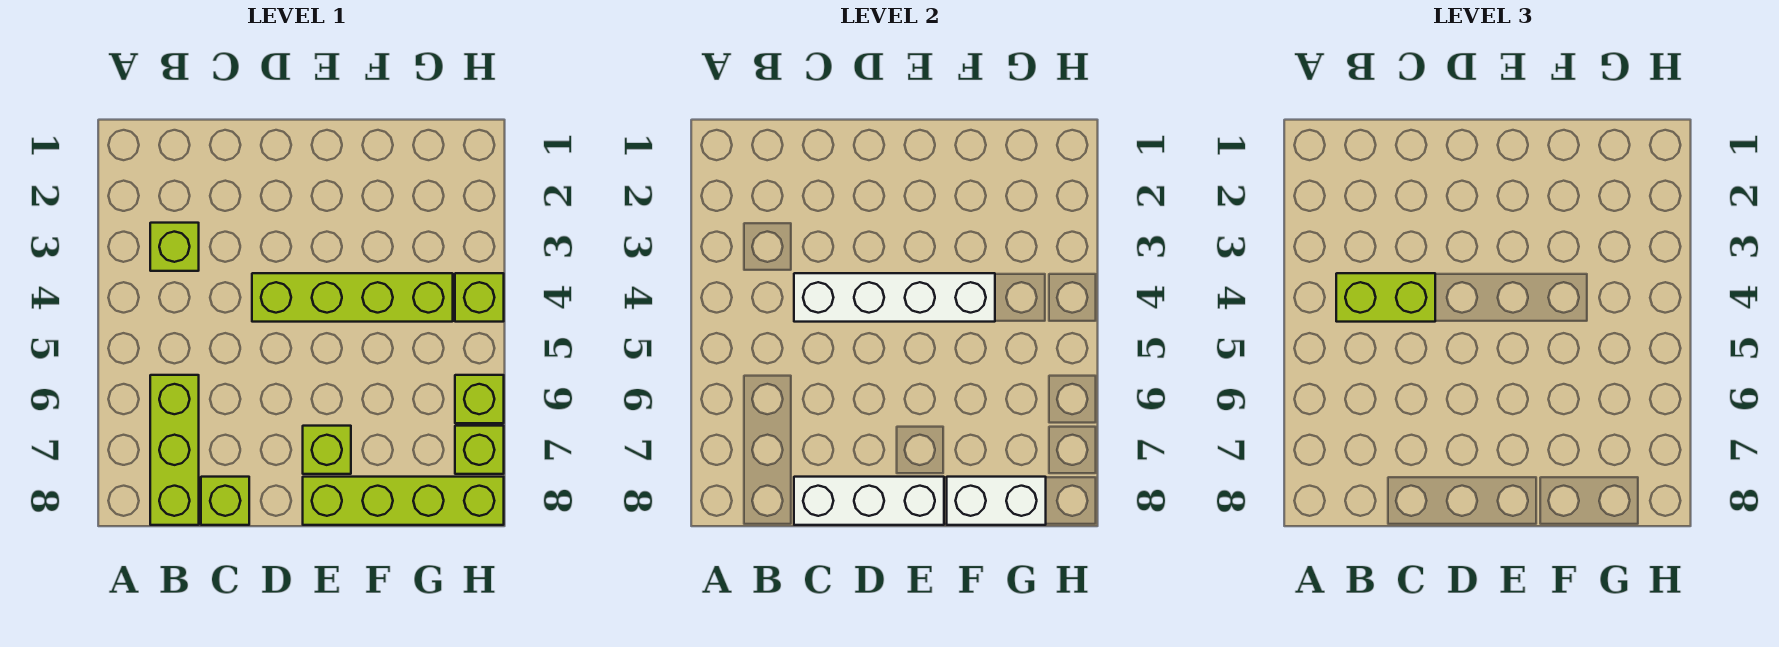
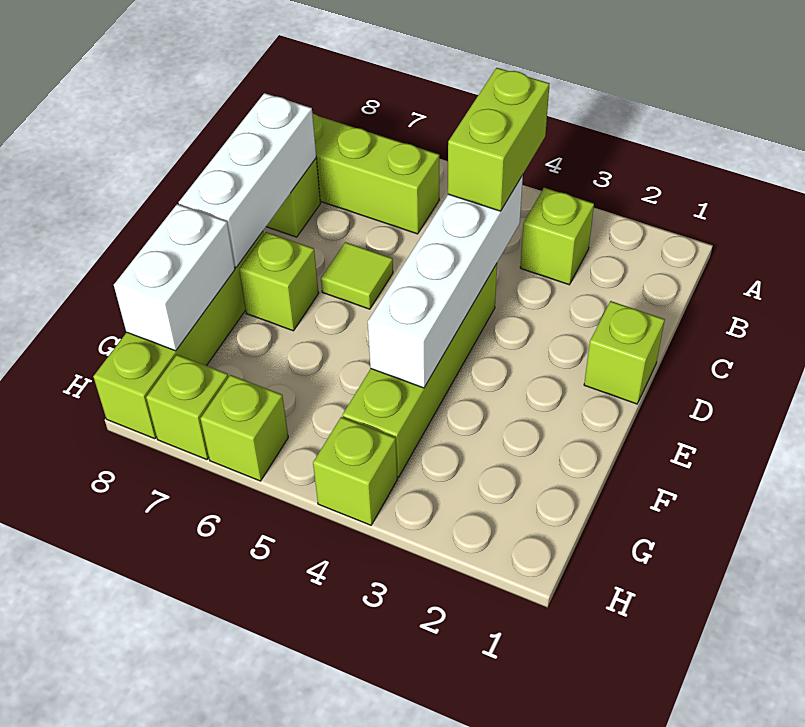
none -> lime 1x1 brick [584,301,665,404]
none -> lime 1x1 tile [321,242,393,309]

